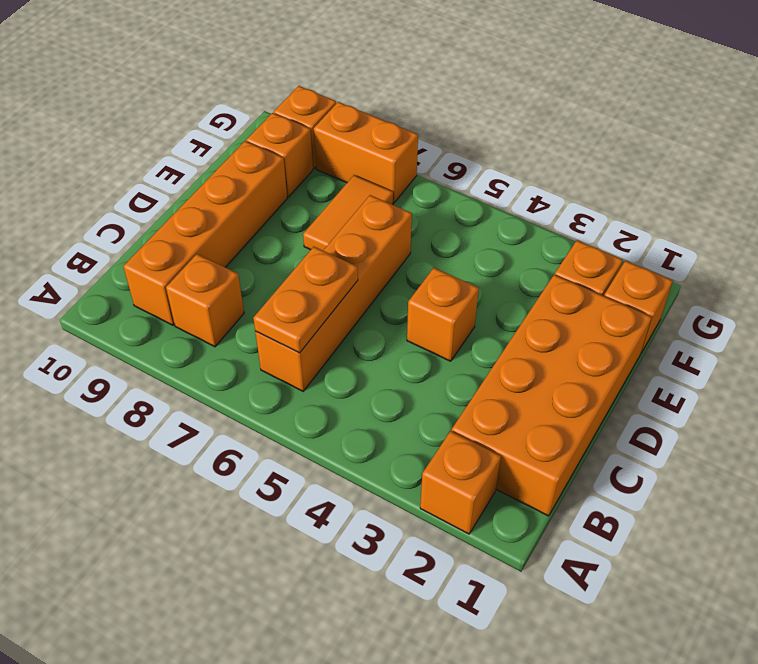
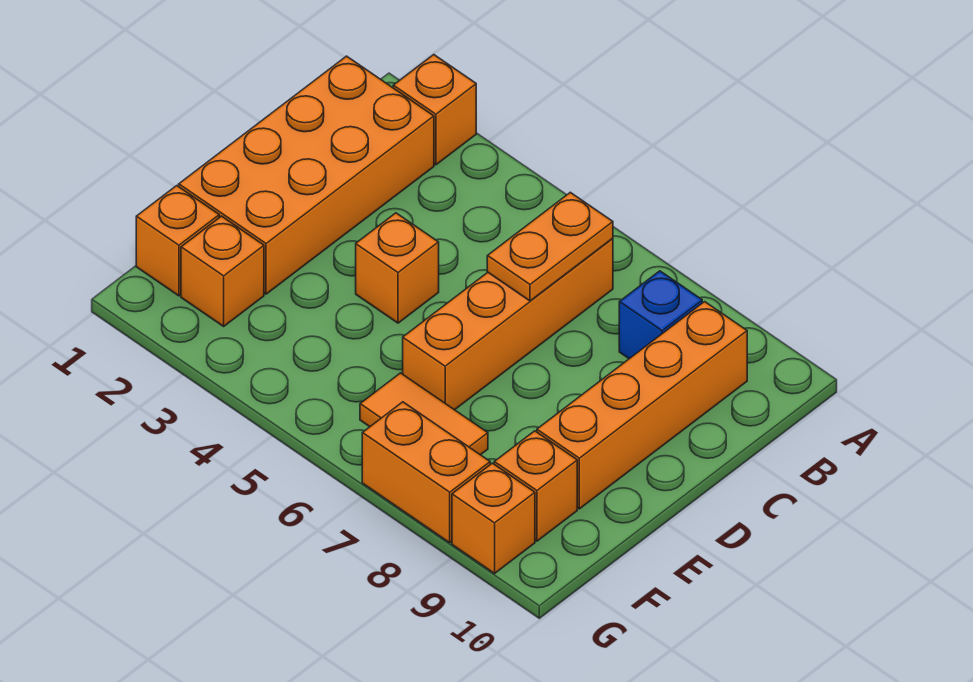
orange 1x1 brick [166,254,244,347] -> blue 1x1 brick [619,271,702,359]
orange 1x2 tile [303,175,393,250] -> orange 1x2 tile turned to [360,373,488,455]

